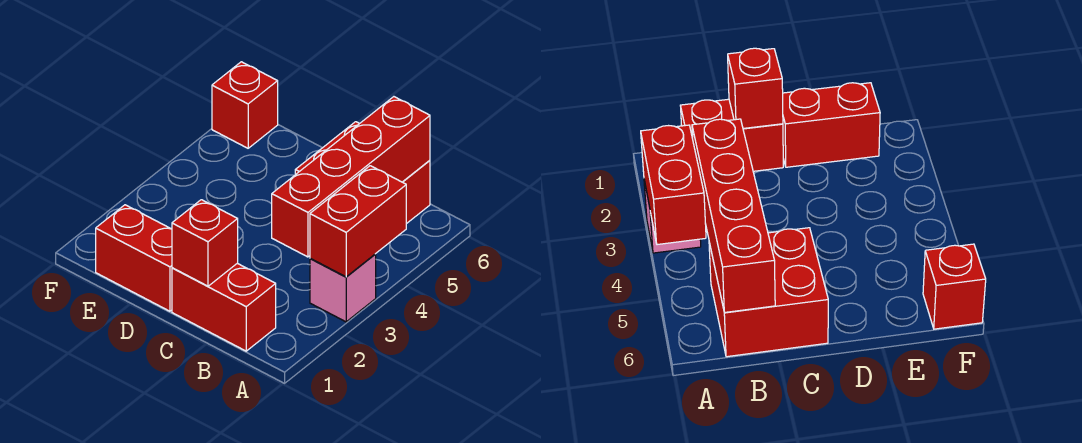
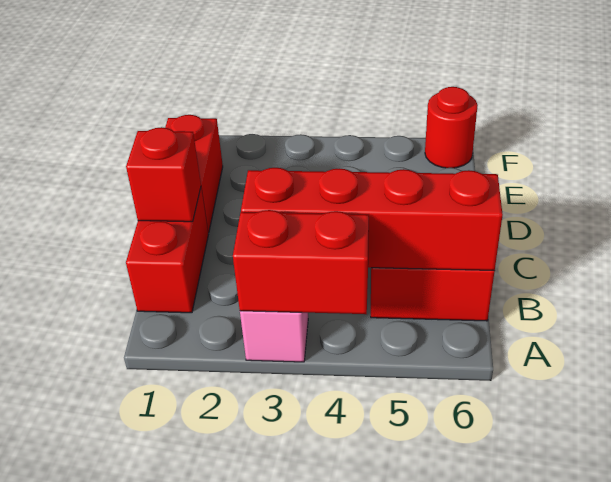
red 1x1 brick [212,62,278,148] -> red 1x1 round brick [425,87,478,168]

